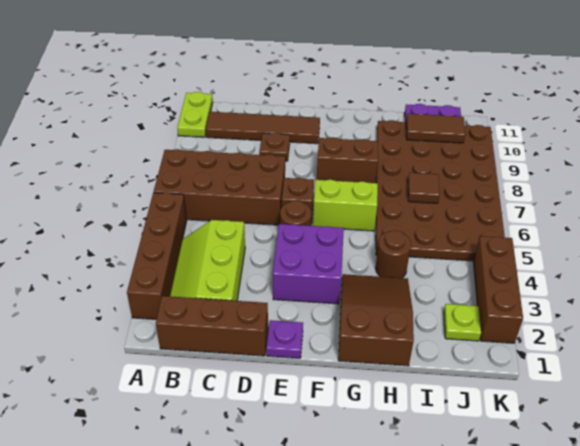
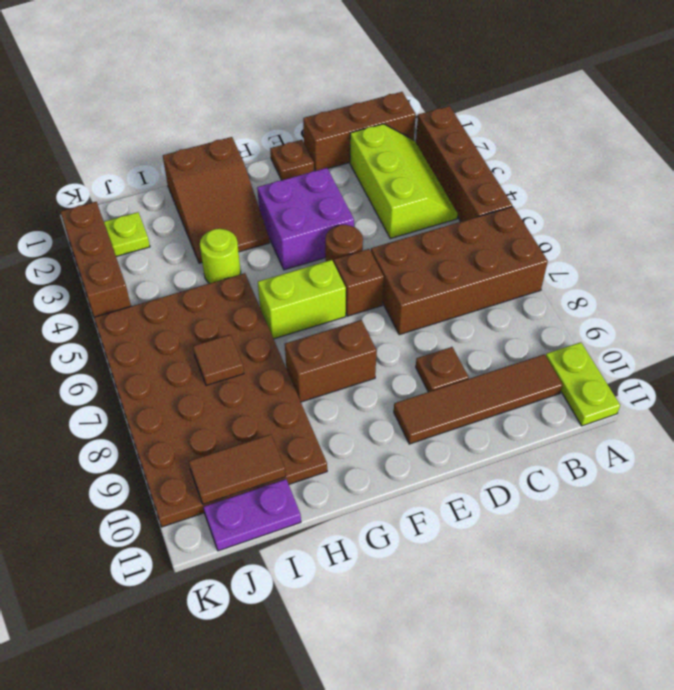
purple 1x1 plate [266,320,303,358] -> brown 1x1 plate [270,140,314,180]
brown 1x1 round brick [375,230,411,278] -> lime 1x1 round brick [200,229,241,283]

